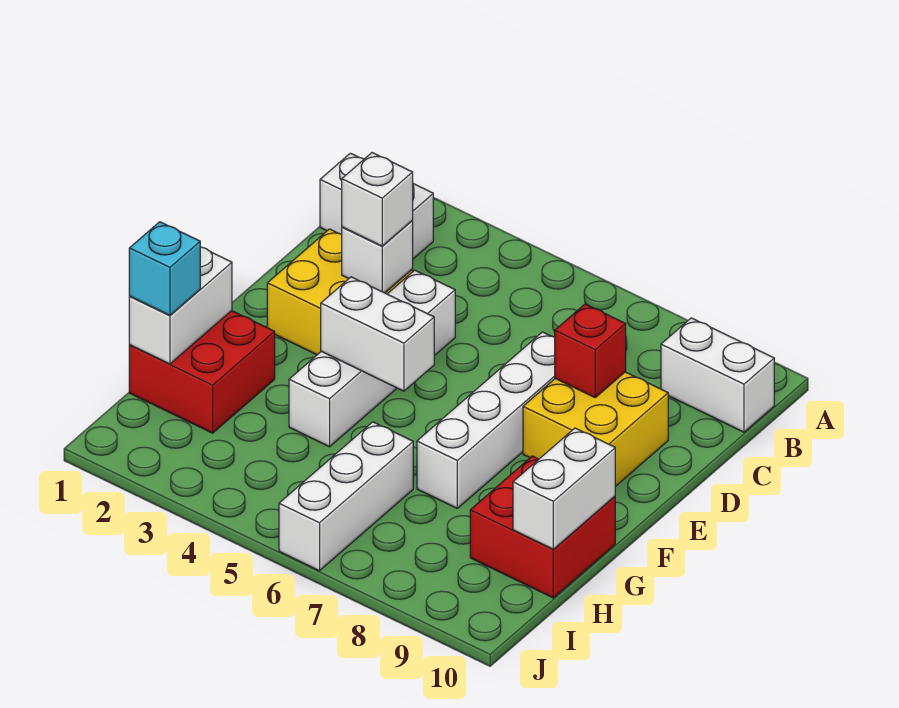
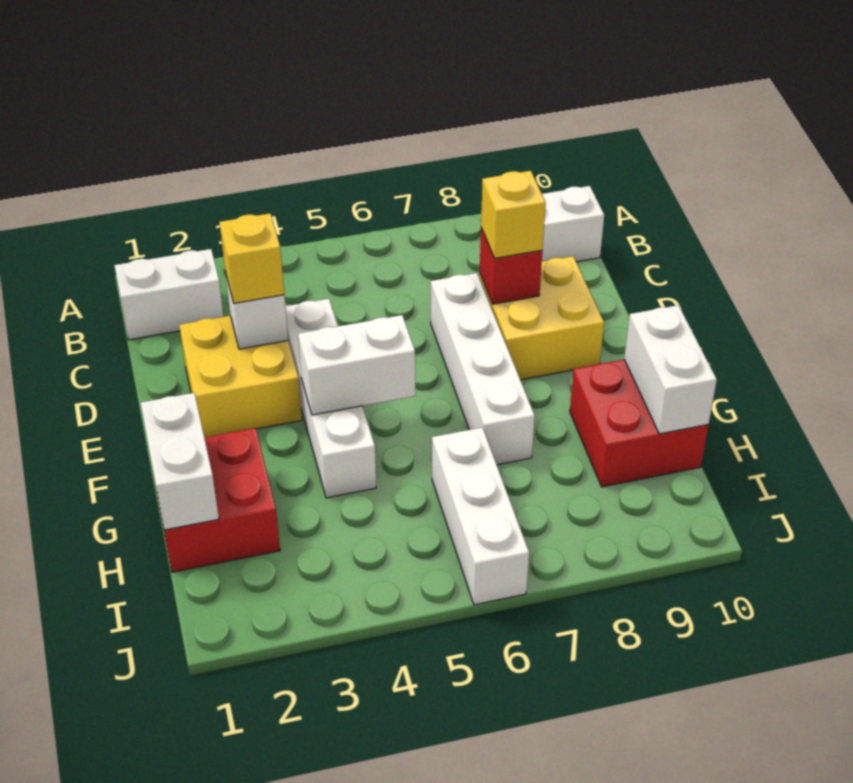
white 1x1 brick [342,153,413,246] -> yellow 1x1 brick [220,214,284,303]
none -> yellow 1x1 brick [481,171,546,258]
cyan 1x1 brick [129,222,200,315] -> none

